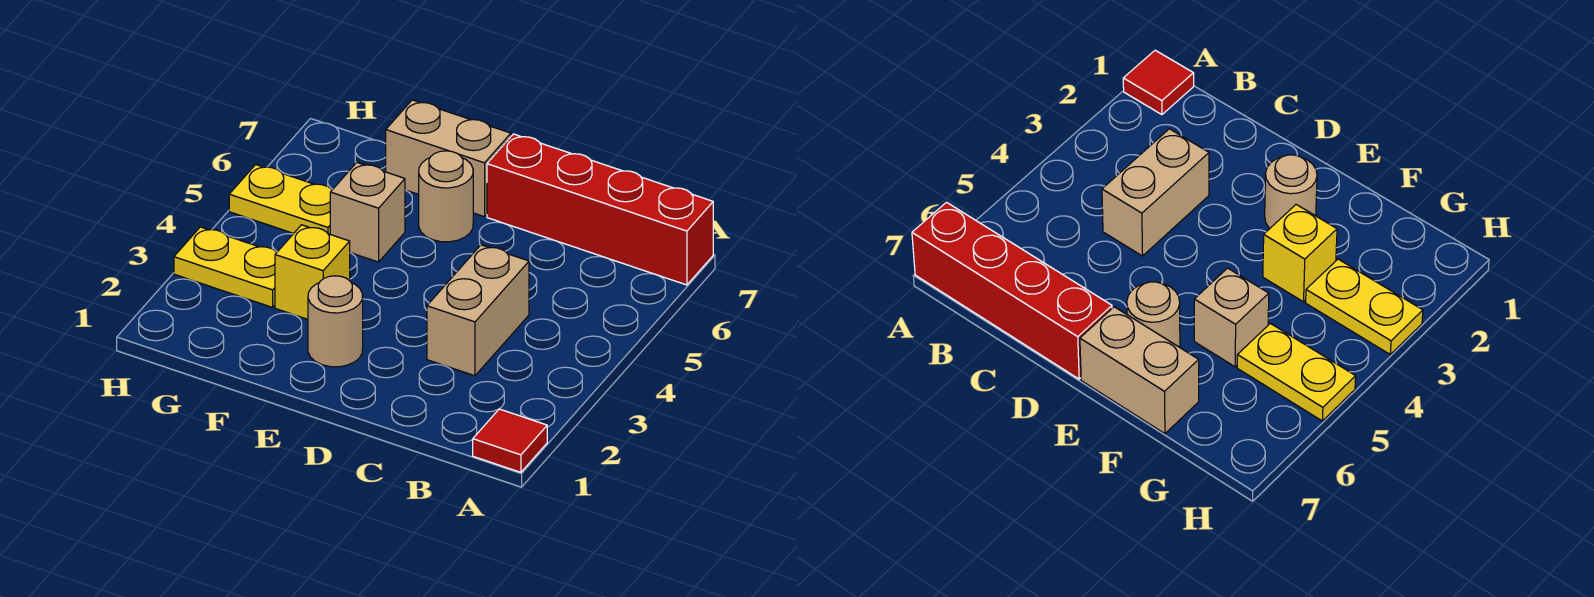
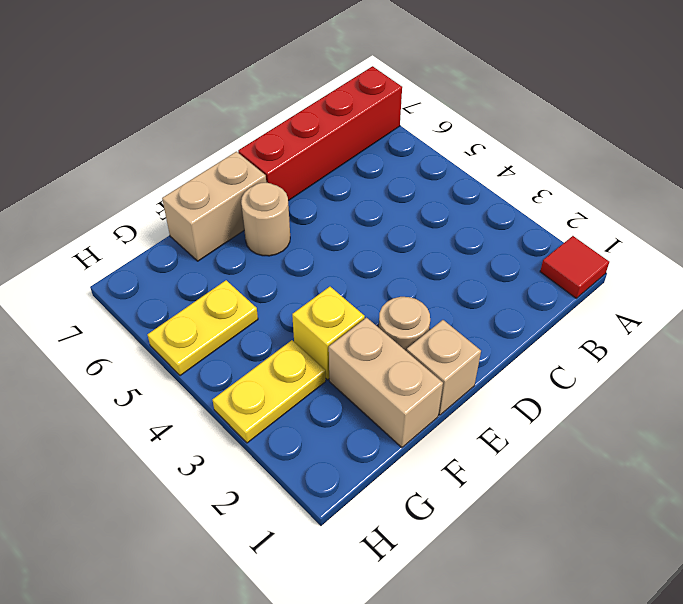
tan 1x2 brick [427,245,529,376] -> tan 1x2 brick moved to [329,318,443,448]
tan 1x1 brick [330,163,405,262] -> tan 1x1 brick moved to [407,320,481,415]

